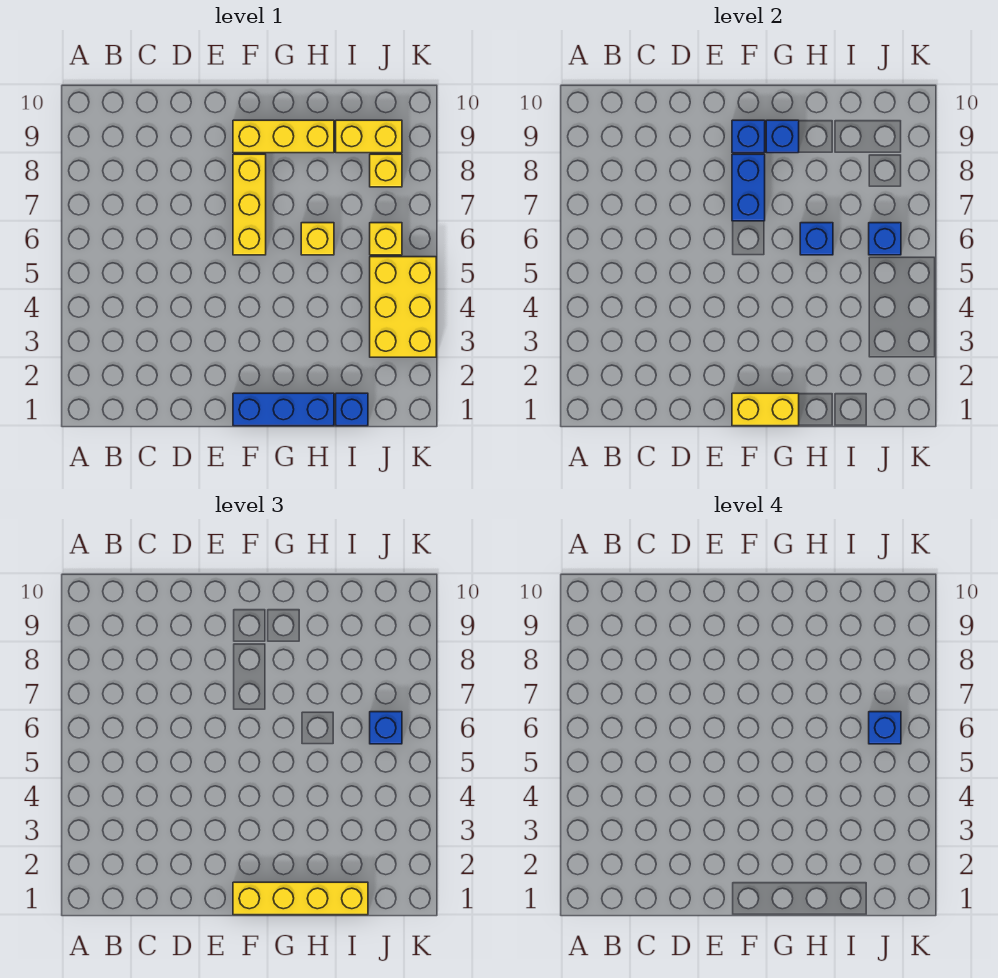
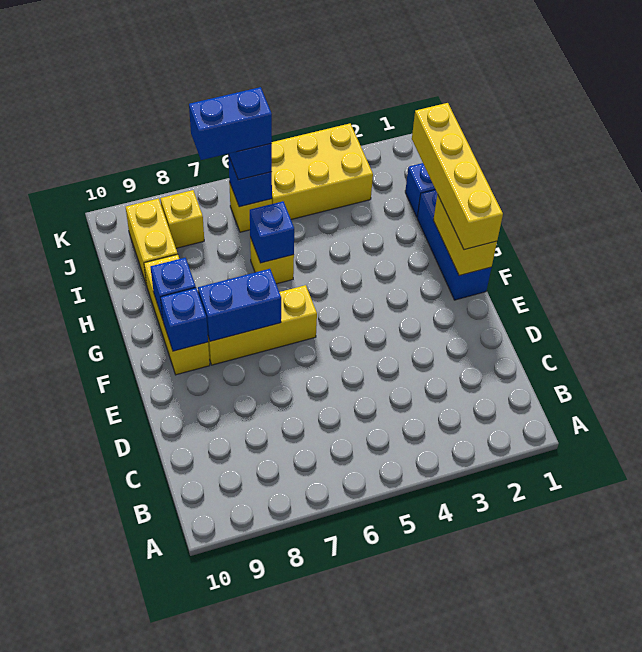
blue 1x1 brick [869,712,901,744] -> blue 1x2 brick [189,87,272,160]

